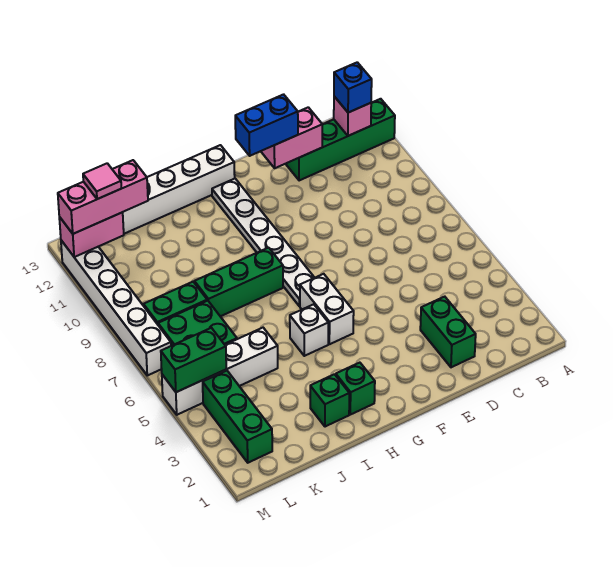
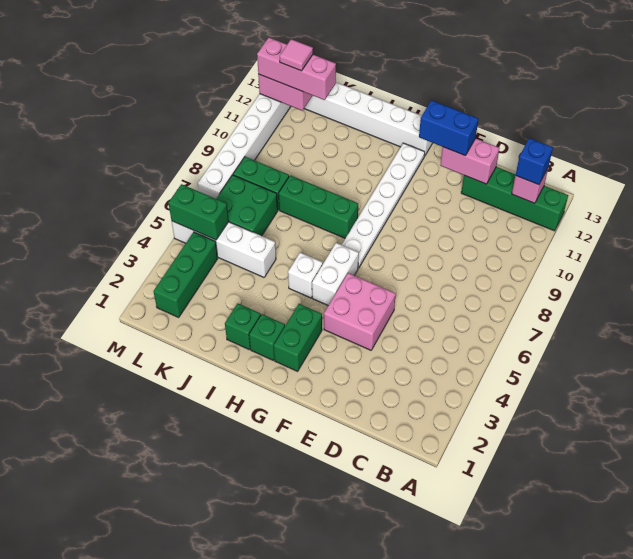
green 1x2 brick [420,297,476,367] -> green 1x2 brick moved to [274,304,322,371]
none -> pink 2x2 brick [324,273,396,350]

